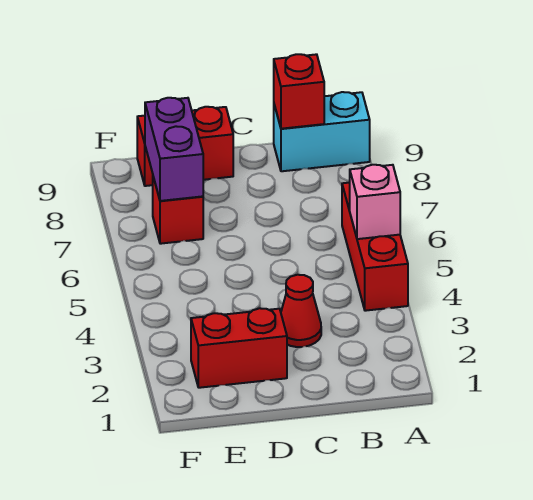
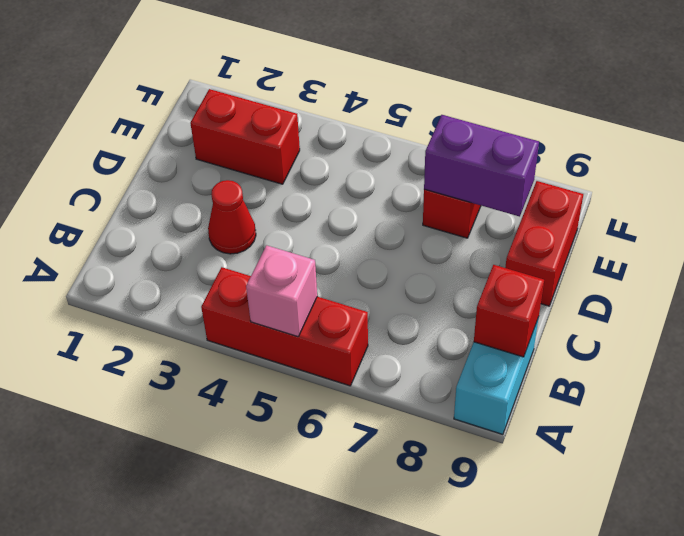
red 1x2 brick [191,308,287,388] -> red 1x2 brick turned to [190,89,300,184]

